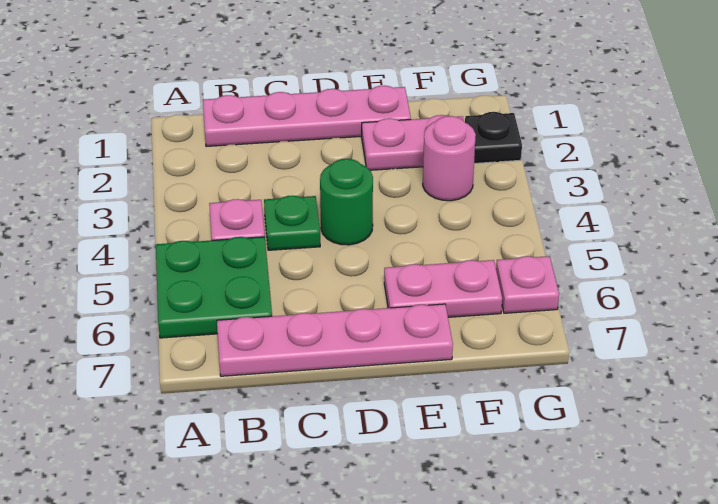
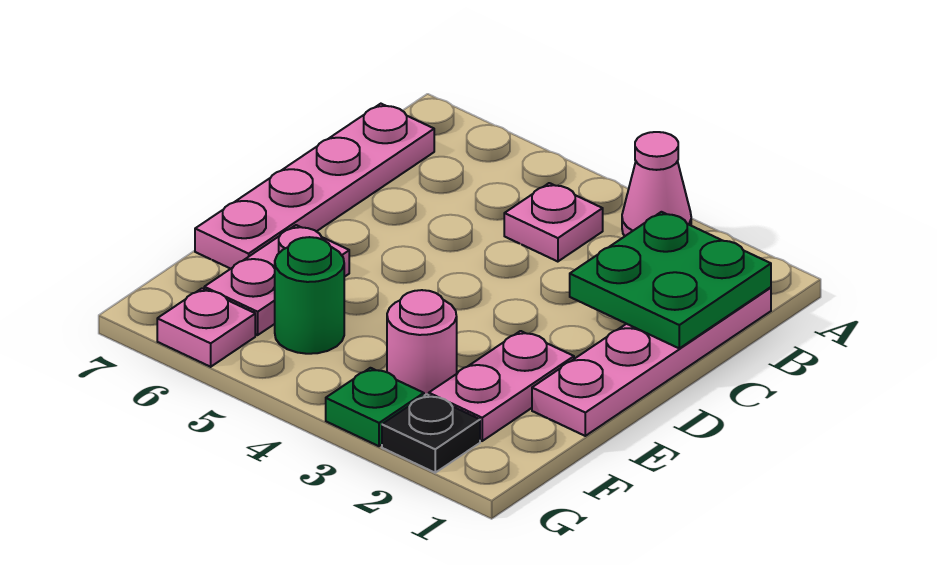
none -> pink 1x1 cone [622,132,691,236]
green 2x2 plate [156,237,272,338] -> green 2x2 plate moved to [570,212,771,348]
green 1x1 plate [264,196,320,250] -> green 1x1 plate moved to [326,368,424,446]
green 1x1 round brick [320,159,373,245] -> green 1x1 round brick moved to [275,237,344,354]

